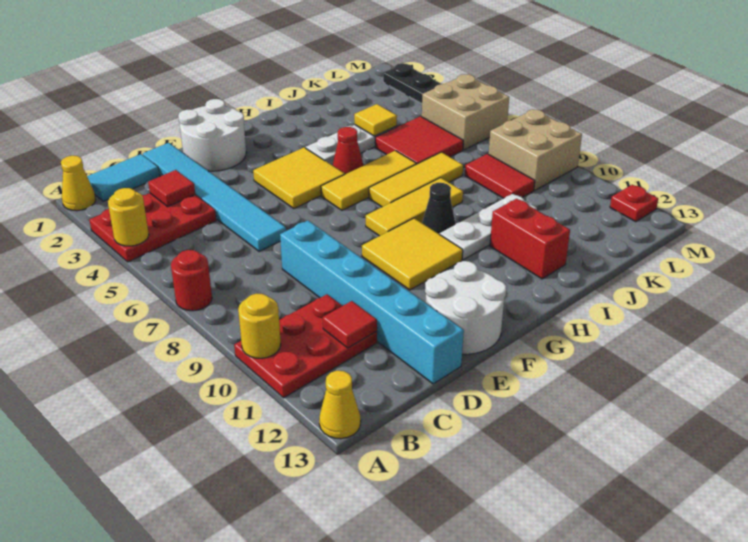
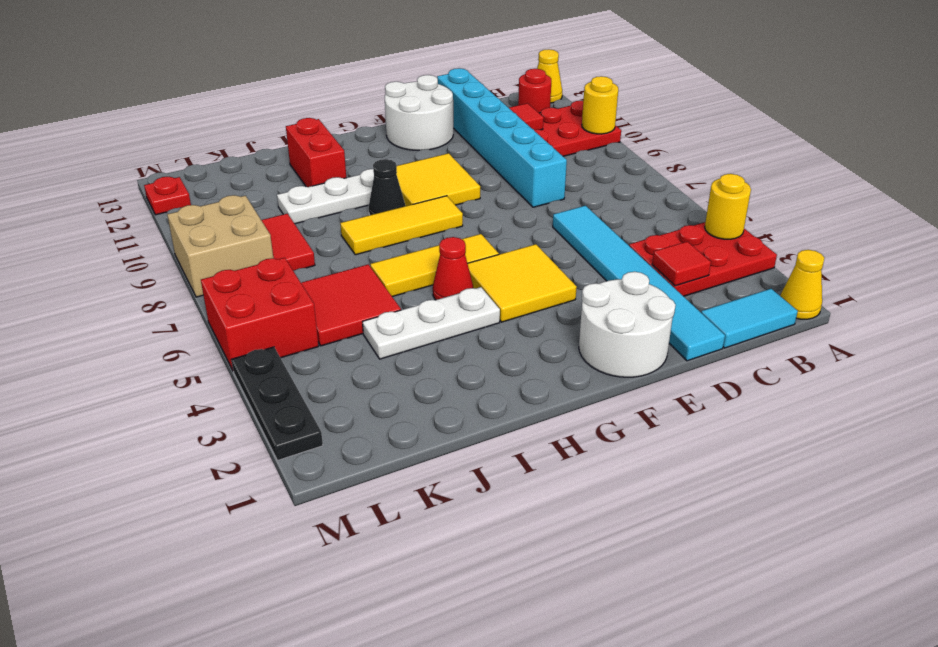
red 1x1 round brick [171,250,212,311] -> red 1x1 round brick moved to [518,69,551,113]
yellow 1x3 tile [369,152,463,207] -> none
yellow 1x1 tile [354,104,397,136] -> none
tan 2x2 brick [422,74,509,150] -> red 2x2 brick [201,258,319,371]

